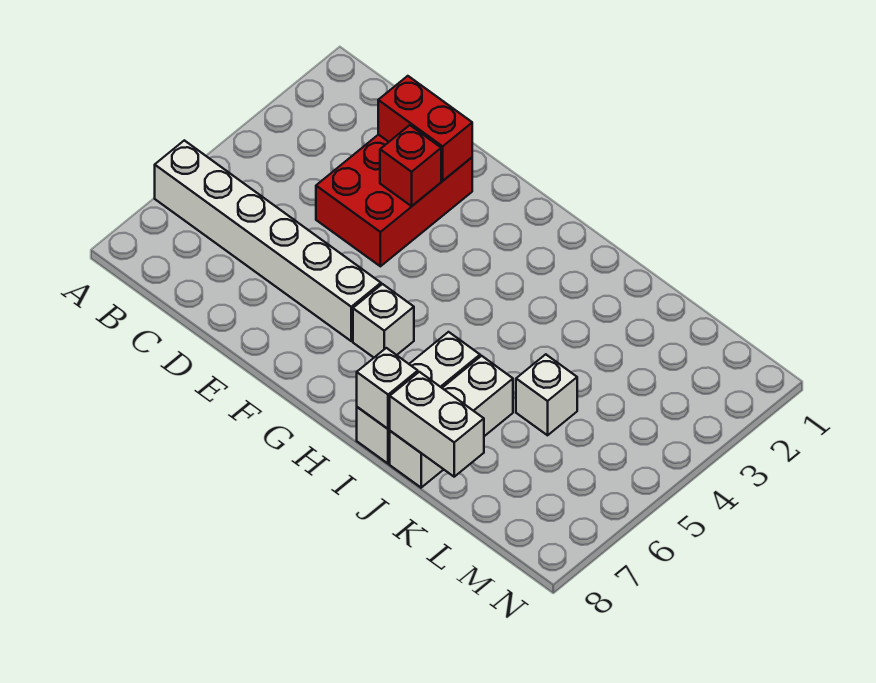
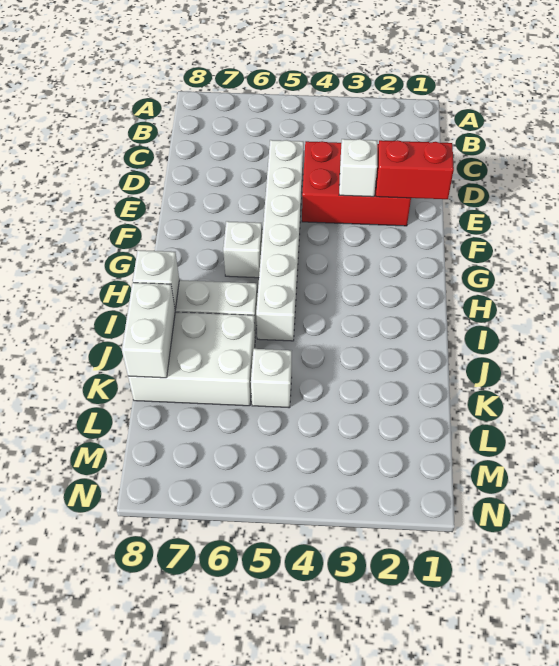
white 1x6 brick [155,140,381,341] -> white 1x6 brick moved to [256,140,304,341]
red 1x2 brick [378,76,472,181] -> red 1x2 brick turned to [376,140,454,199]
red 1x1 brick [380,125,441,206] -> white 1x1 brick [339,139,377,197]
white 1x3 brick [390,356,513,488] -> white 2x3 brick [128,312,255,406]

